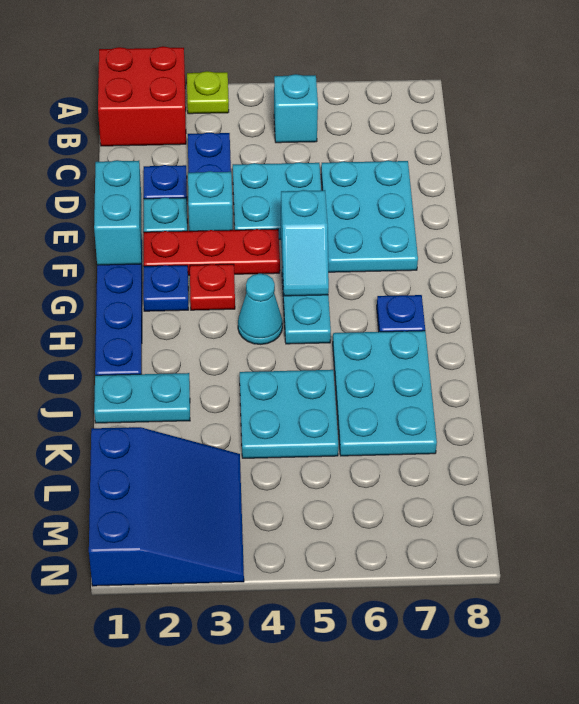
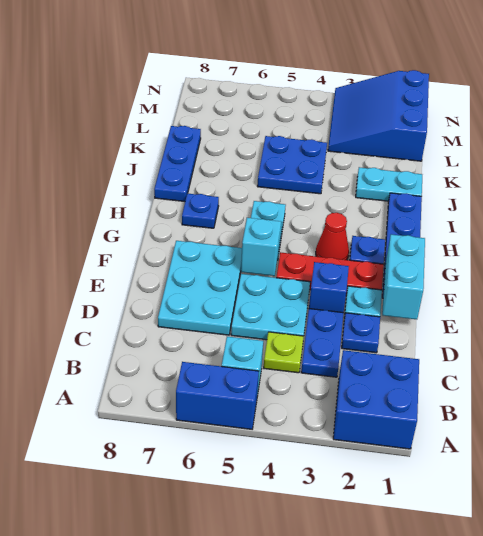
red 2x2 brick [98,46,186,146] -> blue 2x2 brick [333,350,419,449]
lime 1x1 plate [187,71,229,114] -> lime 1x1 plate moved to [264,332,304,373]
none -> blue 1x2 brick [176,362,259,429]
cyan 1x1 brick [188,171,233,231] -> blue 1x1 brick [309,262,349,313]
red 1x1 plate [190,264,235,310] -> red 1x1 cone [316,213,349,260]
cyan 1x1 cone [238,274,283,344] -> none
cyan 2x3 plate [333,331,437,456] -> none
none -> blue 1x3 plate [154,126,201,202]
cyan 2x2 plate [240,370,338,458] -> blue 2x2 plate [257,136,327,194]

